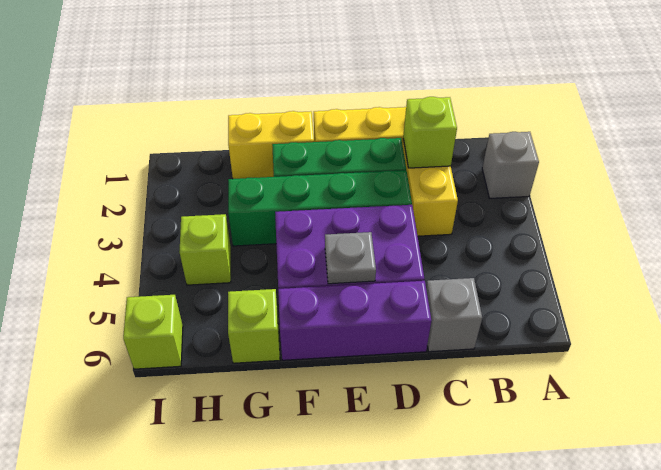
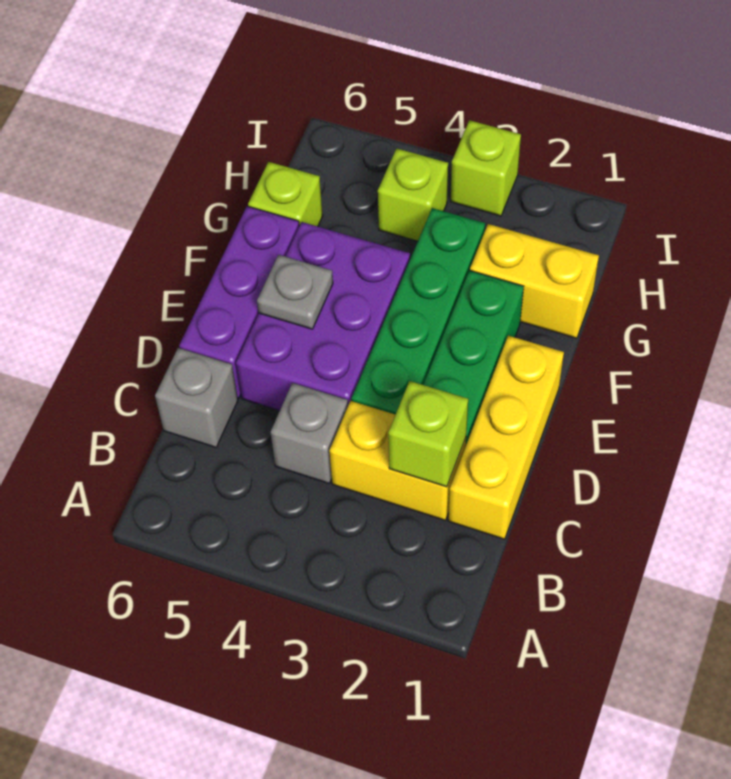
grey 1x1 brick [482,132,539,198] -> grey 1x1 brick moved to [271,383,348,483]
yellow 1x2 brick [228,111,314,179] -> yellow 1x2 brick turned to [470,224,599,338]
lime 1x1 brick [123,295,183,369] -> lime 1x1 brick moved to [451,120,521,216]

